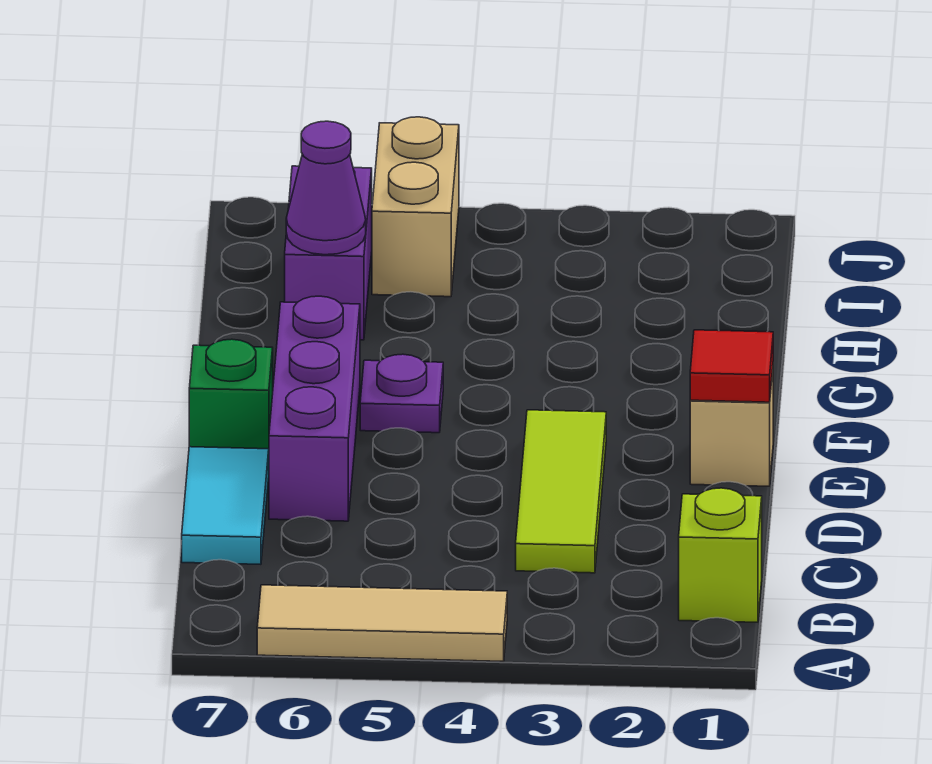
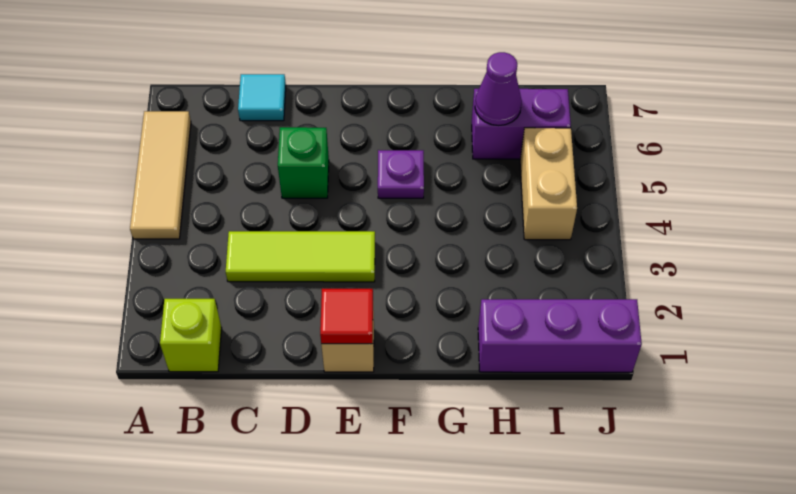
cyan 1x2 tile [182,447,269,564] -> cyan 1x1 tile [238,74,286,121]
purple 1x3 brick [269,296,360,521] -> purple 1x3 brick moved to [478,299,642,372]
green 1x1 brick [189,339,273,449] -> green 1x1 brick moved to [278,127,329,198]
tan 1x2 brick [372,117,459,297] -> tan 1x2 brick turned to [520,128,577,240]

